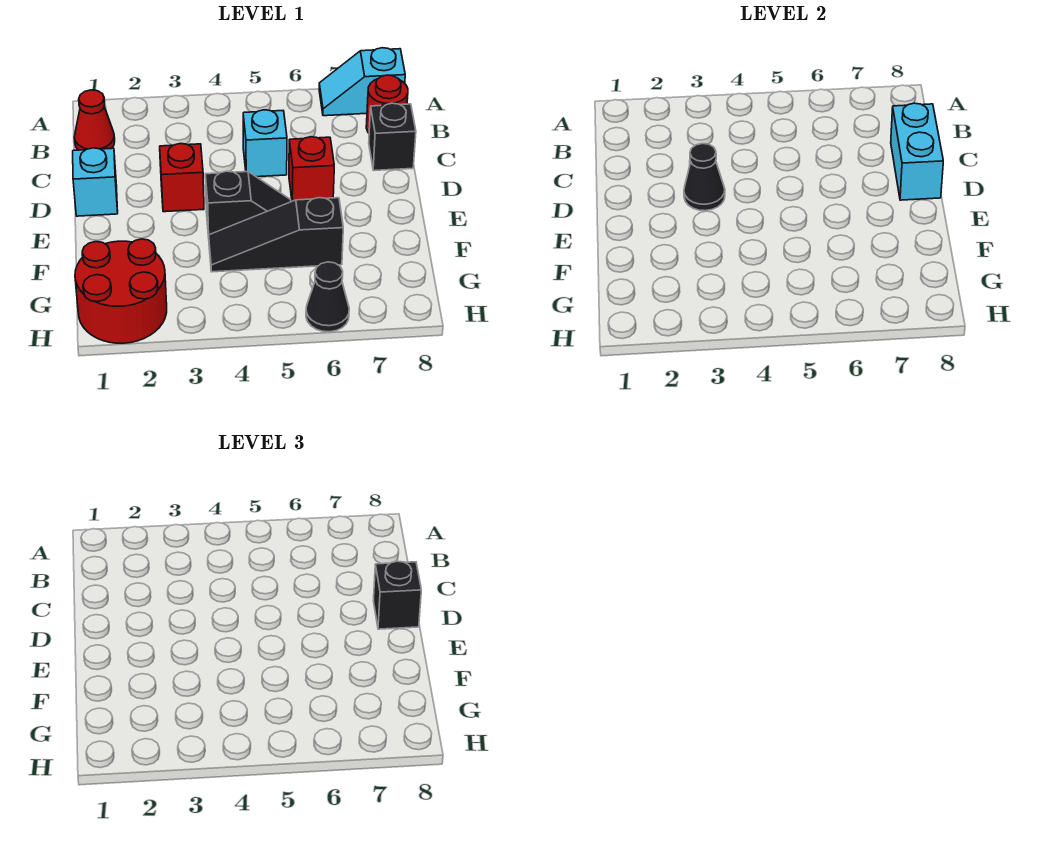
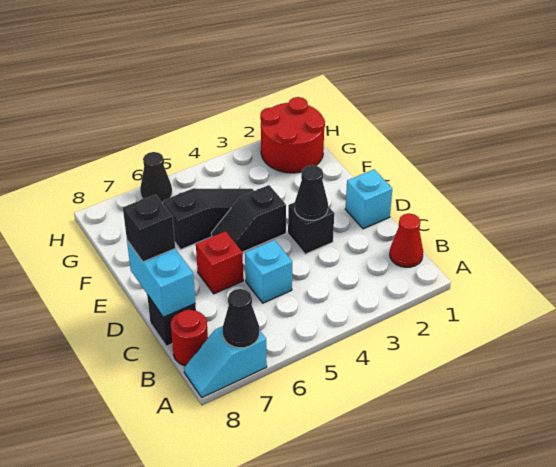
cyan 1x2 slope [319,48,405,116] -> cyan 1x2 slope turned to [184,326,267,398]
none -> black 1x1 cone [223,289,259,348]
red 1x1 brick [160,143,204,212] -> black 1x1 brick [288,202,334,254]

